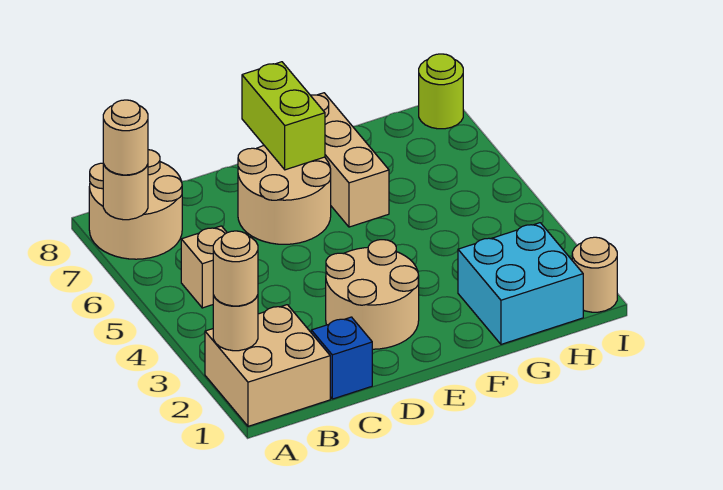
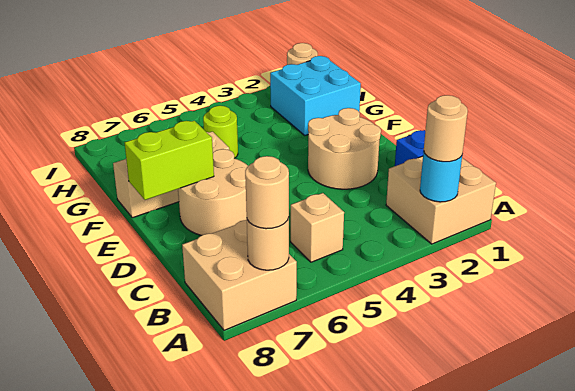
tan 1x1 round brick [213,295,258,351] -> cyan 1x1 round brick [420,151,462,202]
tan 2x2 round brick [89,150,182,259] -> tan 2x2 brick [182,220,297,330]
lime 1x1 round brick [419,54,463,129] -> lime 1x1 round brick moved to [203,106,238,158]

